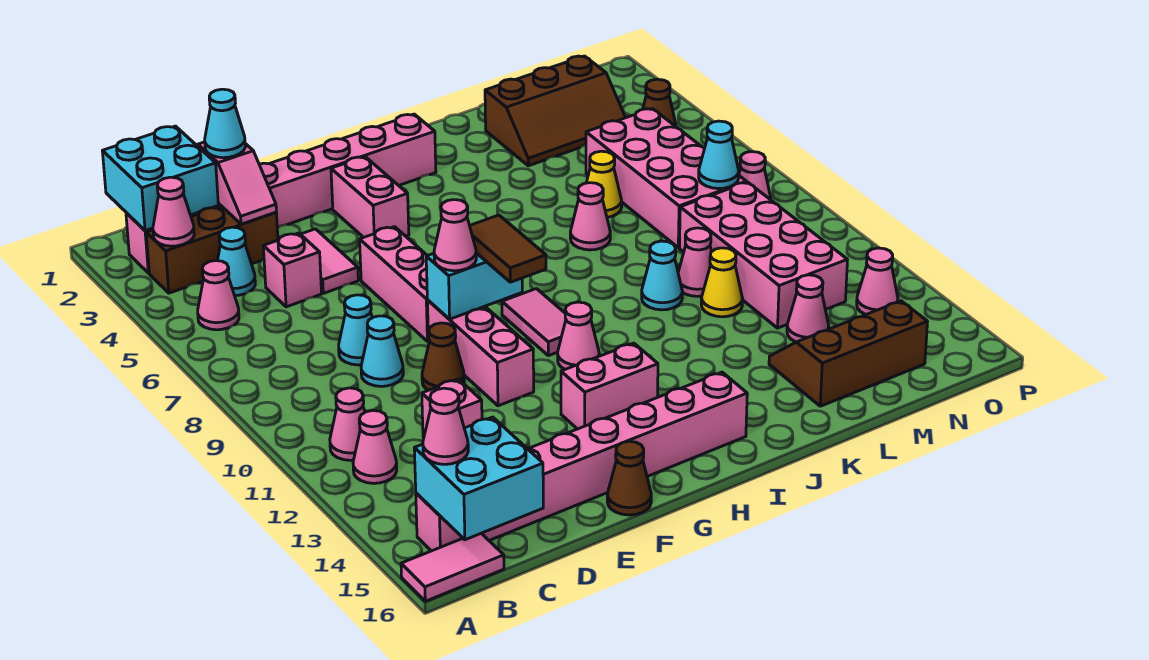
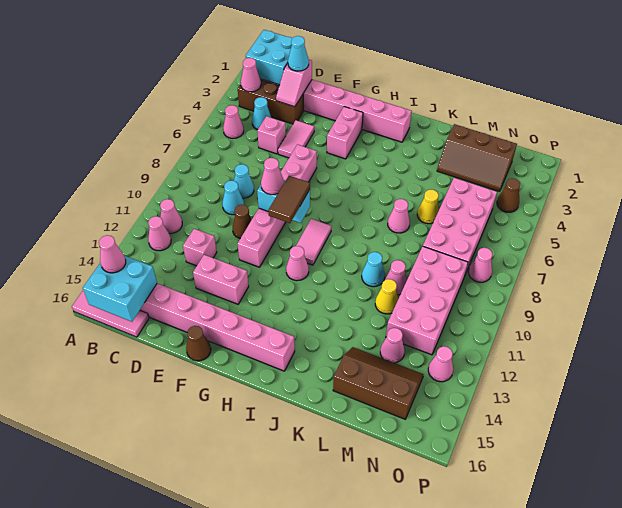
pink 1x2 tile [401,533,504,601] -> pink 1x3 tile [72,290,149,337]
pink 1x2 brick [561,343,658,429] -> pink 1x2 brick moved to [193,255,249,304]
cyan 1x1 cone [699,121,739,189] -> none

